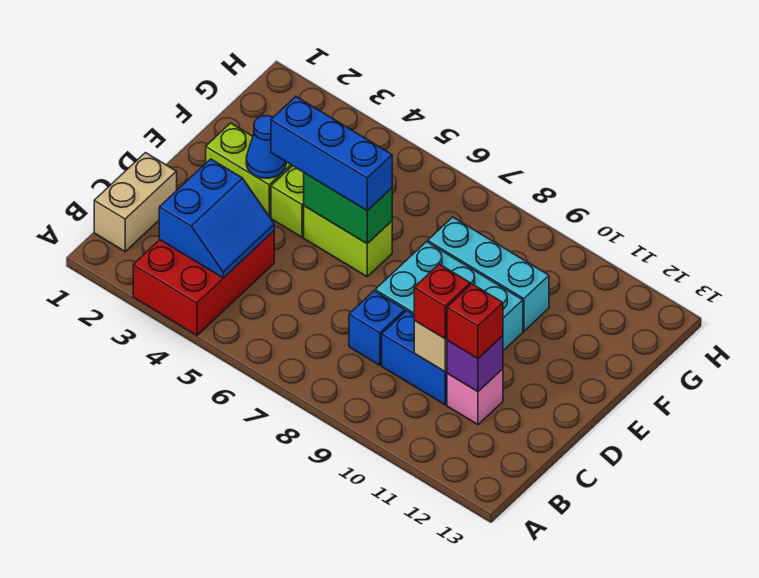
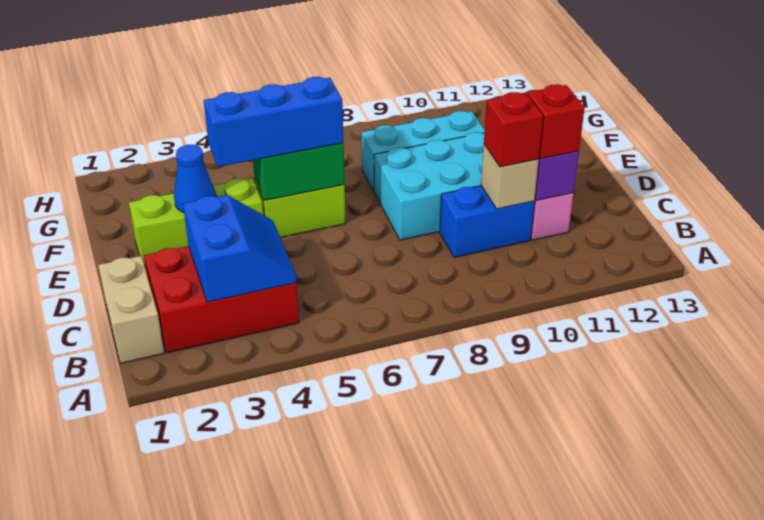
red 2x3 brick [133,231,274,335] -> red 2x3 brick turned to [144,246,299,353]
blue 1x1 brick [349,291,405,365] -> none

